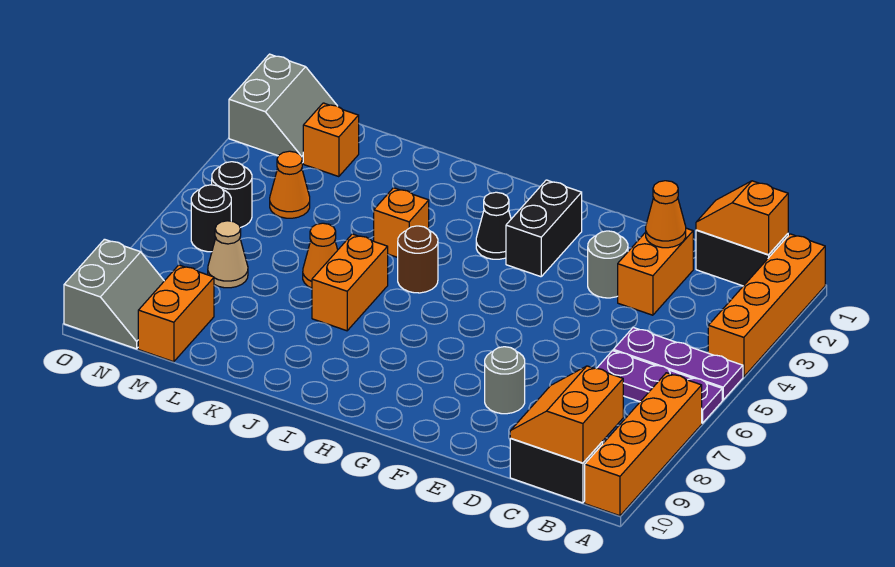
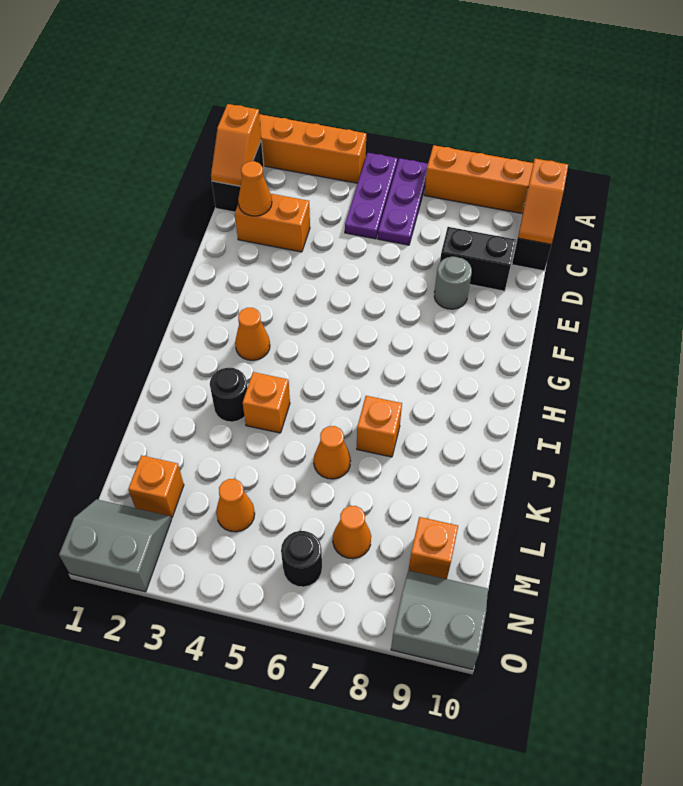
orange 2x2 slope [510,366,623,463] -> orange 1x2 slope [518,159,568,244]
grey 1x1 round brick [588,231,628,298] -> none
black 1x2 brick [506,180,582,277] -> black 1x2 brick moved to [440,227,516,291]
black 1x1 cone [476,192,511,259] -> orange 1x1 cone [235,308,270,360]
brown 1x1 round brick [398,226,438,293] -> none
orange 1x2 brick [312,234,388,331] -> orange 1x1 brick [357,396,402,457]
tan 1x1 cone [208,221,248,288] -> orange 1x1 cone [333,506,371,559]
orange 1x2 brick [138,265,214,362] -> orange 1x1 brick [409,517,458,579]
black 1x1 round brick [212,162,252,228] -> black 1x1 round brick moved to [210,368,247,422]

